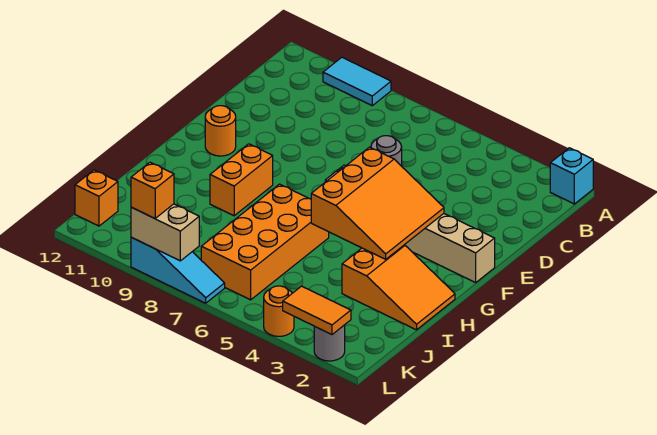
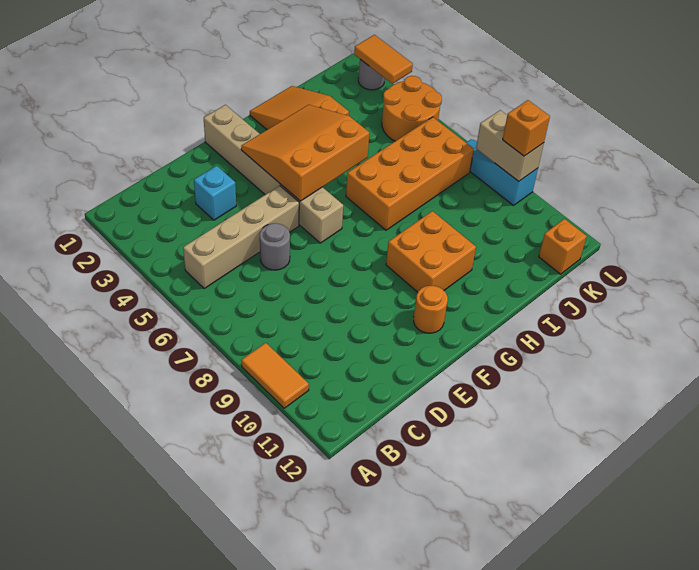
cyan 1x1 brick [550,148,593,204] -> cyan 1x1 brick moved to [194,166,236,220]
cyan 1x2 tile [323,57,391,106] -> orange 1x2 tile [241,343,309,408]
none -> tan 1x4 brick [183,186,299,288]
orange 1x2 brick [210,144,273,216] -> orange 2x2 brick [386,211,476,292]
orange 1x1 round brick [264,286,294,336] -> orange 2x2 round brick [382,76,442,141]

